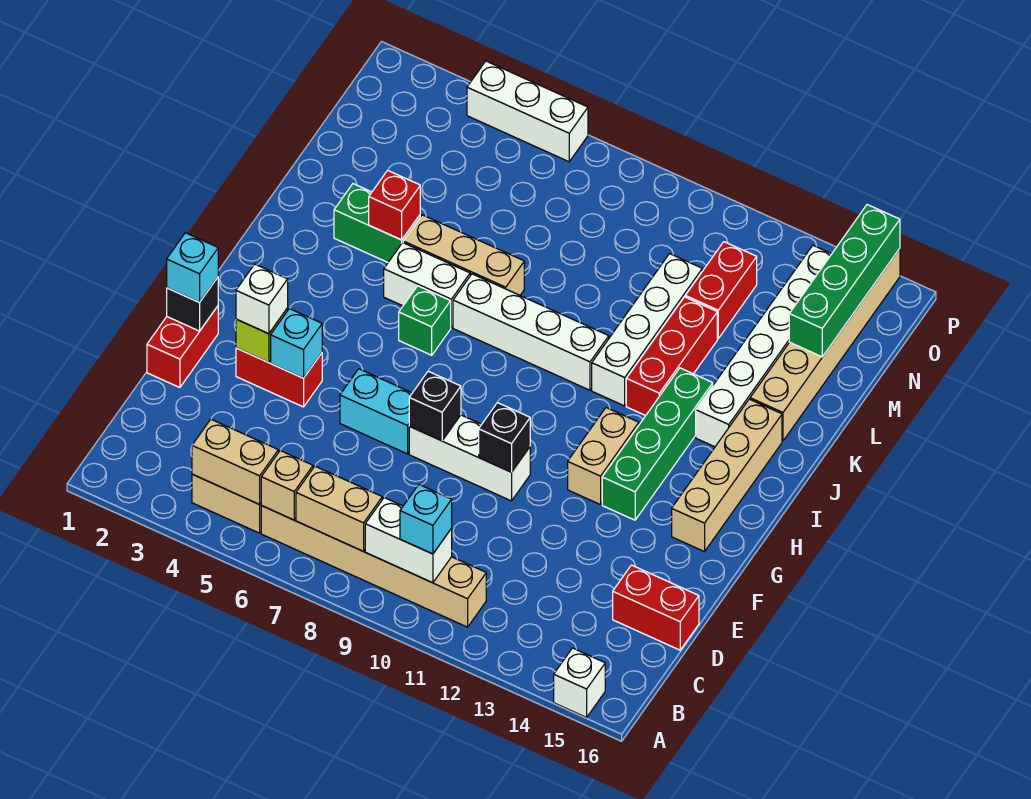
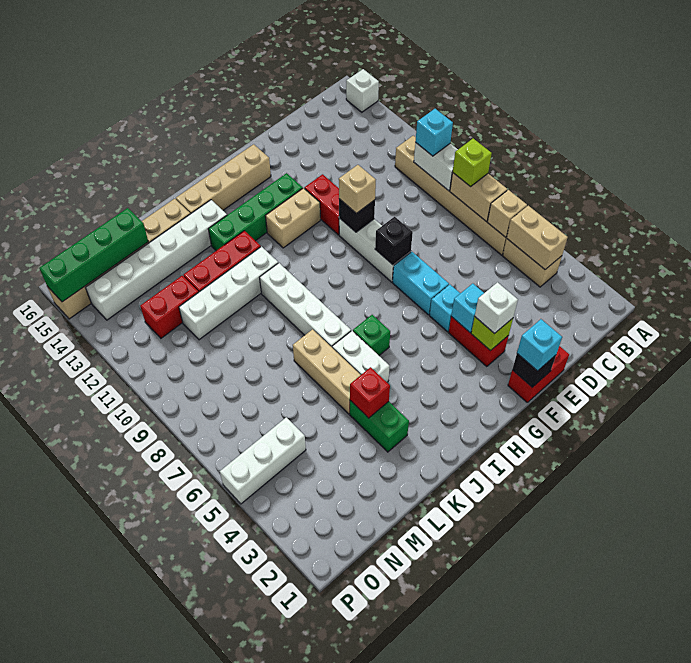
none -> lime 1x1 brick [453,139,492,187]
red 1x2 brick [613,565,699,650] -> red 1x2 brick moved to [304,174,339,235]
none -> cyan 1x1 brick [430,285,460,332]
none -> tan 1x1 brick [339,165,376,213]
white 1x3 brick [467,61,588,162] -> white 1x3 brick turned to [220,417,306,504]

